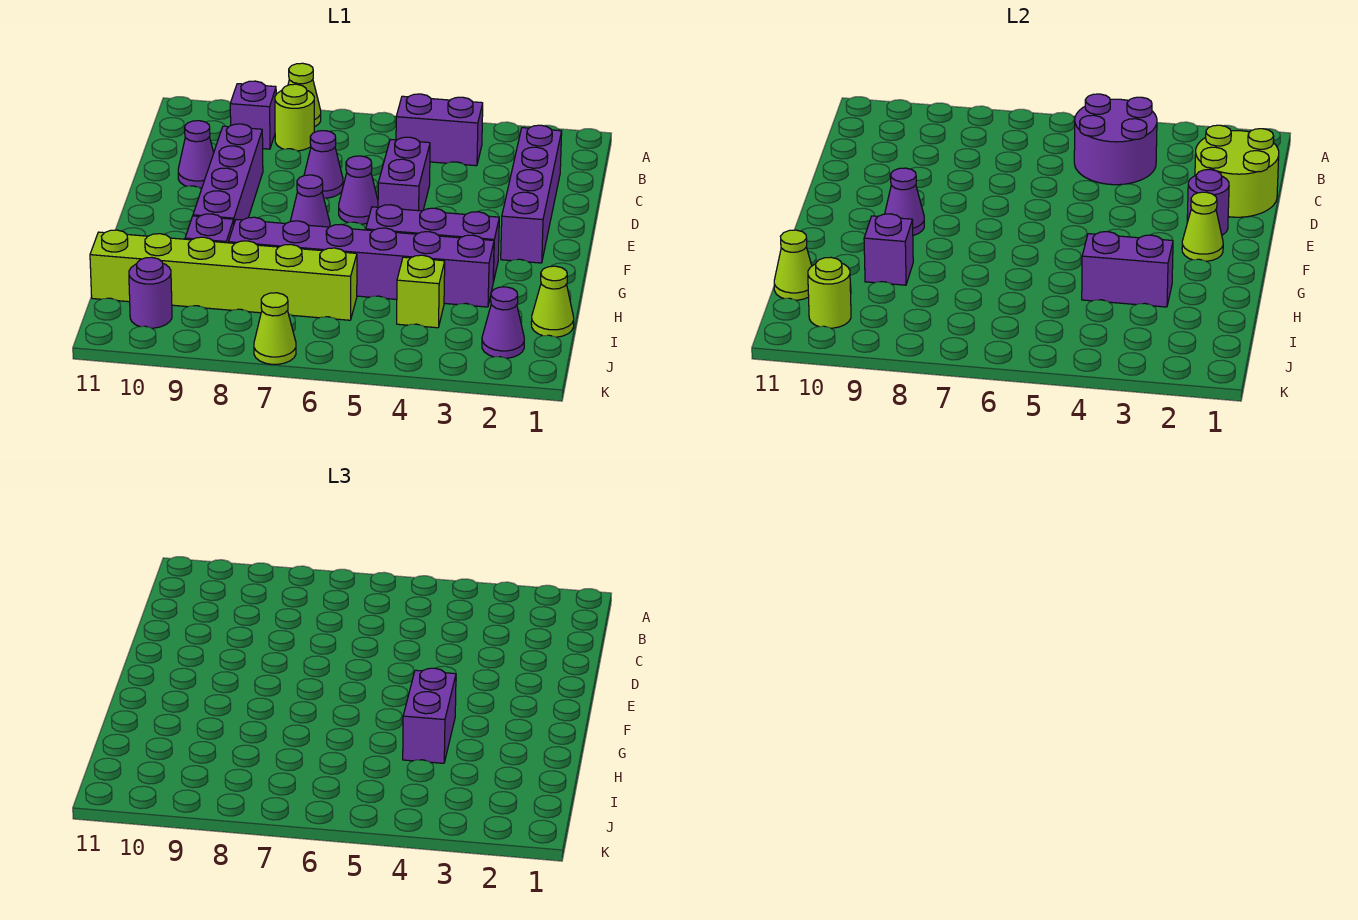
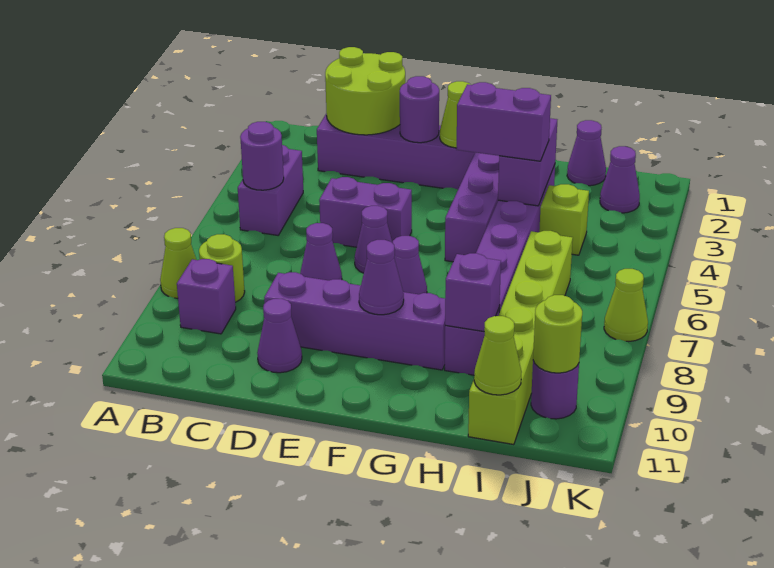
purple 2x2 round brick [1074,94,1157,185] -> purple 1x1 round brick [240,122,284,190]
lime 1x1 cone [531,266,574,337] -> purple 1x1 cone [567,120,606,186]

